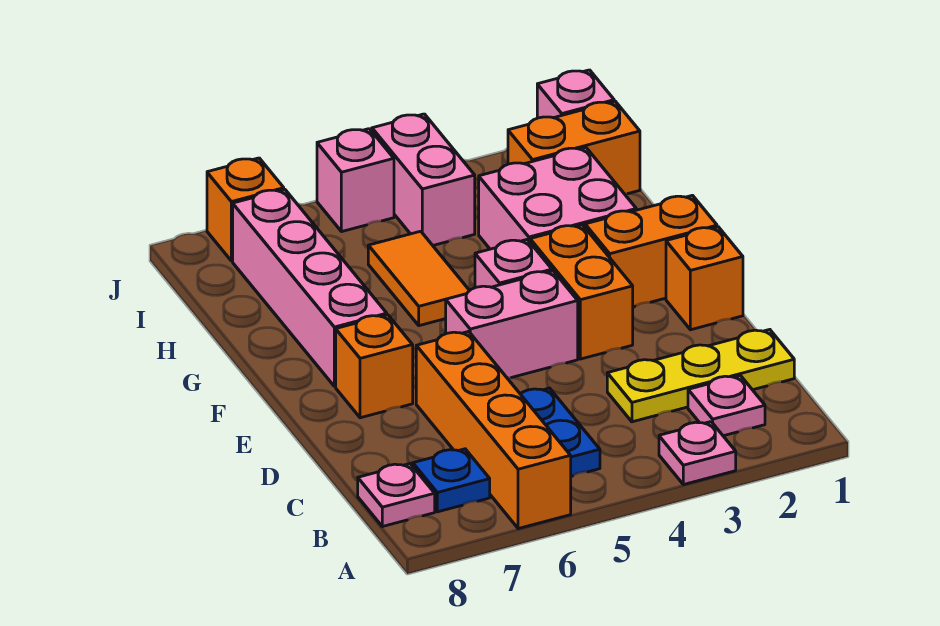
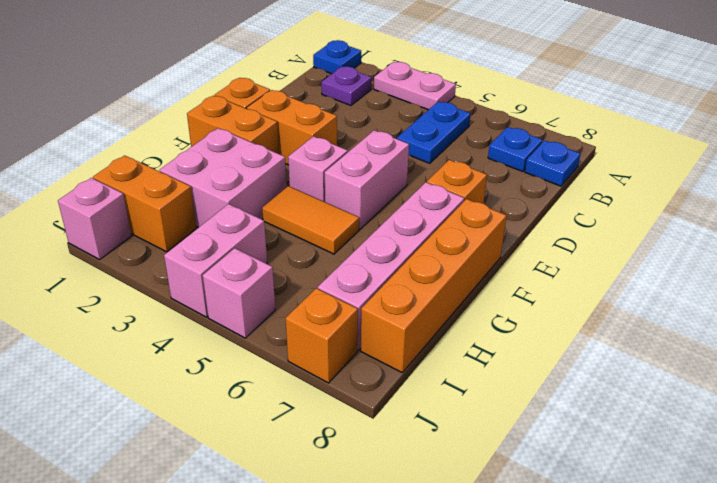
none -> blue 1x1 plate [313,40,361,74]
pink 1x1 plate [659,422,736,485] -> pink 1x2 plate [374,62,456,110]
orange 1x4 brick [416,331,571,529] -> orange 1x4 brick moved to [361,199,506,372]
pink 1x1 plate [688,376,765,436] -> purple 1x1 plate [321,67,372,105]
pink 1x1 plate [358,464,435,527] -> blue 1x1 plate [525,140,581,186]
yellow 1x3 plate [607,330,794,422] -> none
orange 1x2 brick [530,225,633,359] -> orange 1x2 brick turned to [247,90,337,165]
pink 1x2 brick [446,271,578,378] -> pink 1x2 brick turned to [325,130,409,229]
orange 1x2 tile [368,231,470,326] -> orange 1x2 tile turned to [262,186,359,254]

